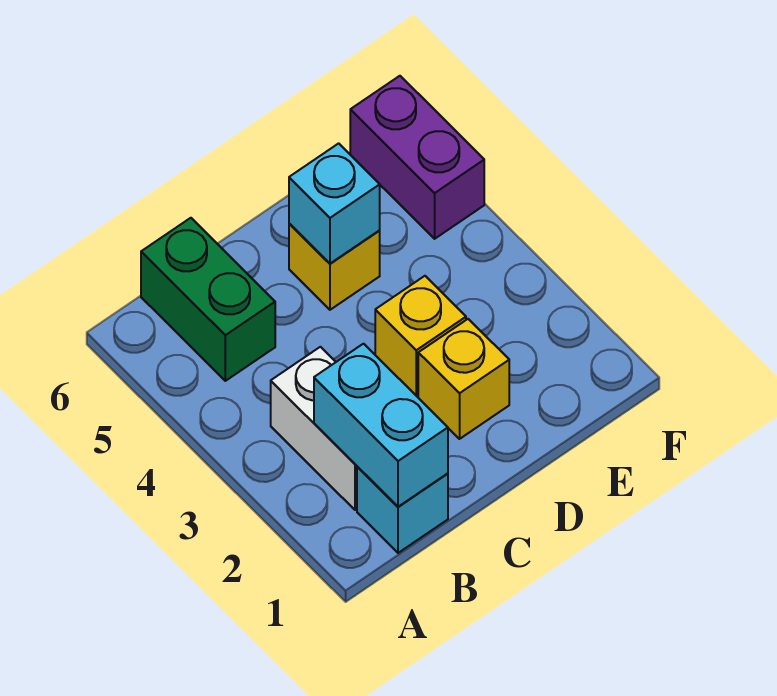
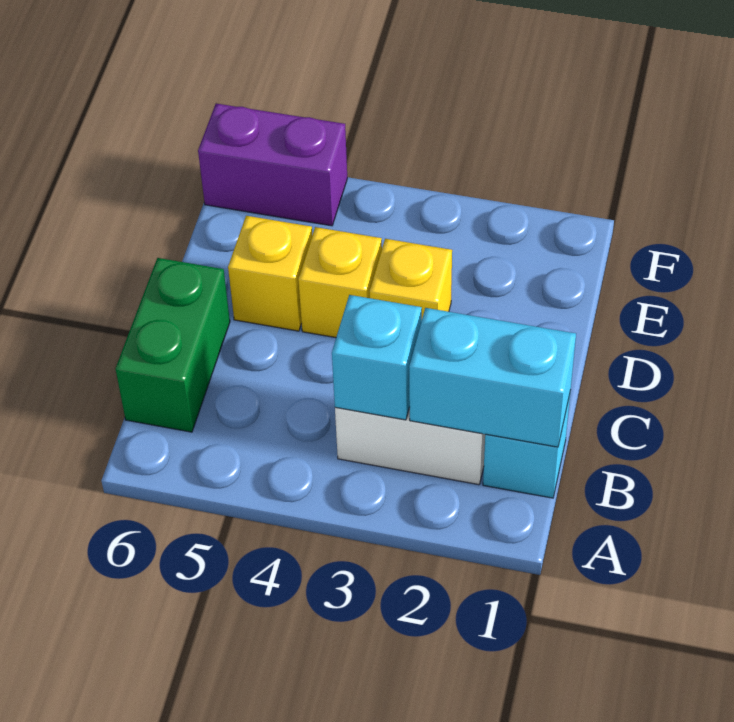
green 1x2 brick [141,218,275,381] -> green 1x2 brick turned to [116,258,230,432]
yellow 1x1 brick [418,319,509,439] -> yellow 1x1 brick moved to [298,227,382,338]
cyan 1x1 brick [289,143,380,264] -> cyan 1x1 brick moved to [332,295,422,420]

